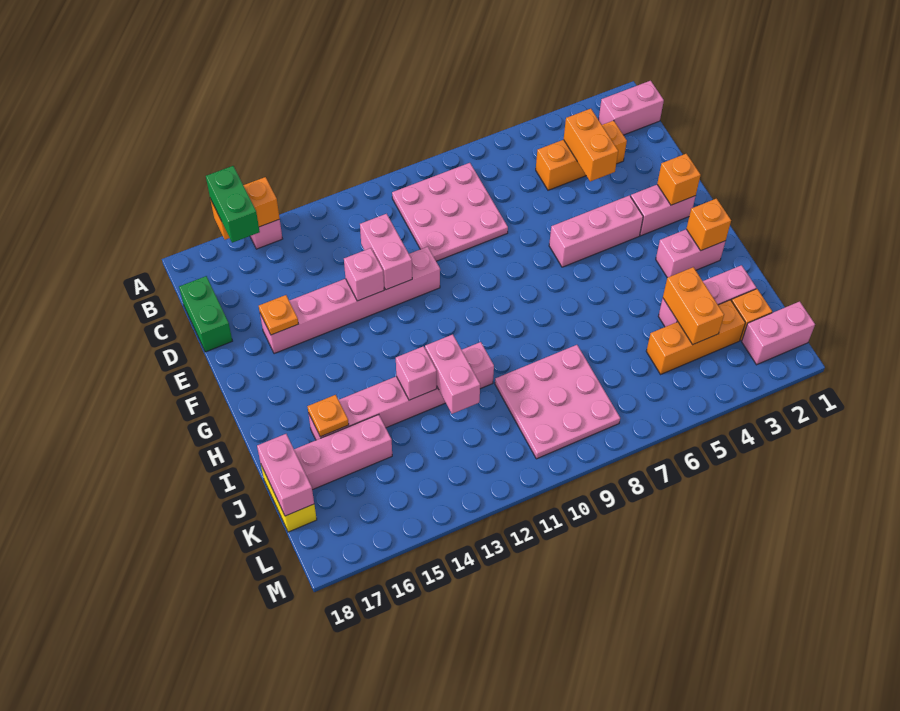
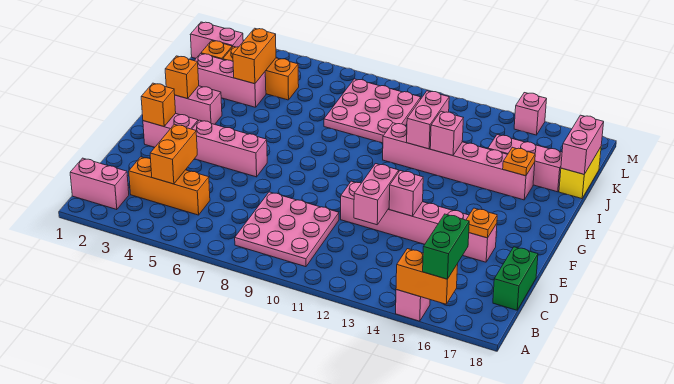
none -> pink 1x1 brick [514,93,547,135]

